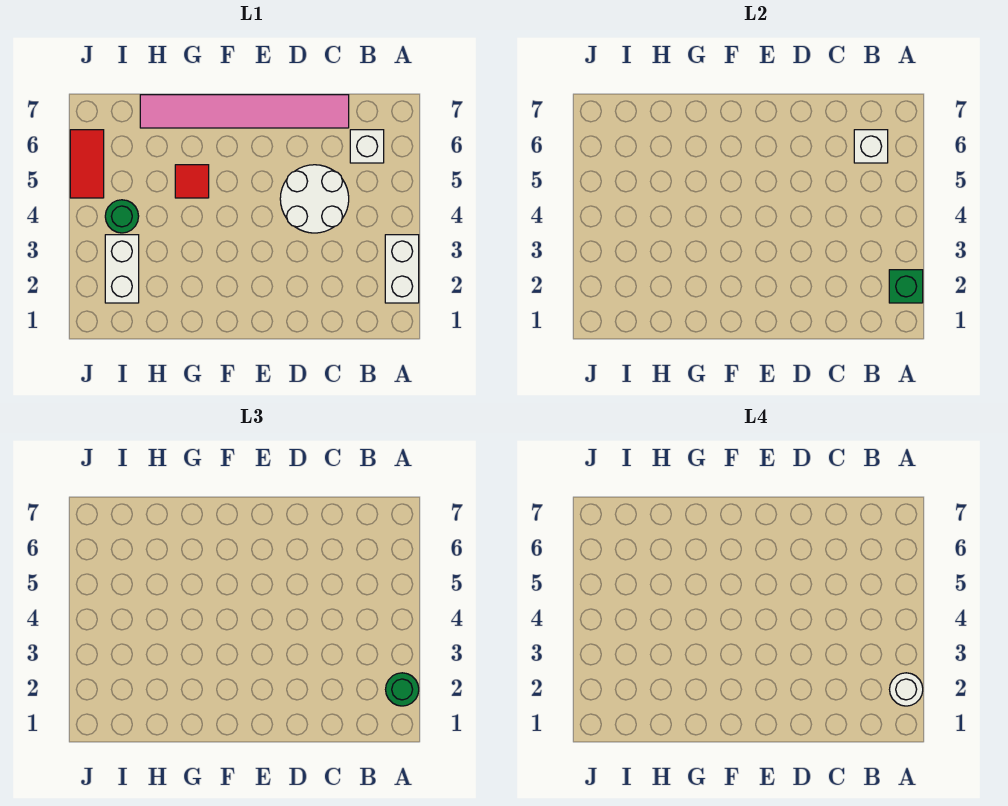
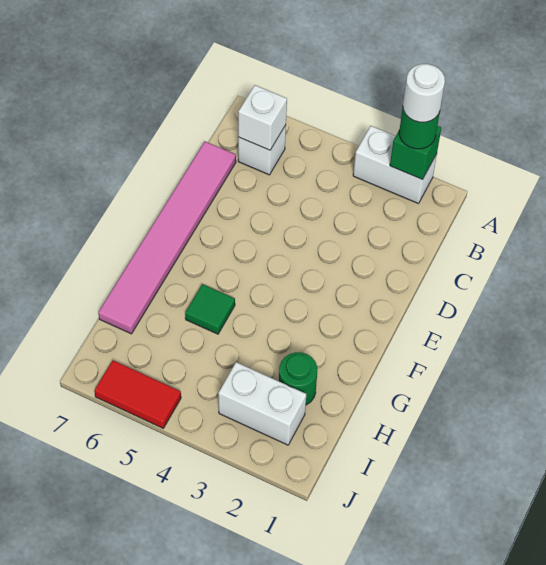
white 2x2 round brick [280,165,349,233] -> none
red 1x1 tile [175,165,209,198] -> green 1x1 tile [185,284,235,334]
green 1x1 round brick [105,200,139,233] -> green 1x1 round brick moved to [279,352,317,405]

